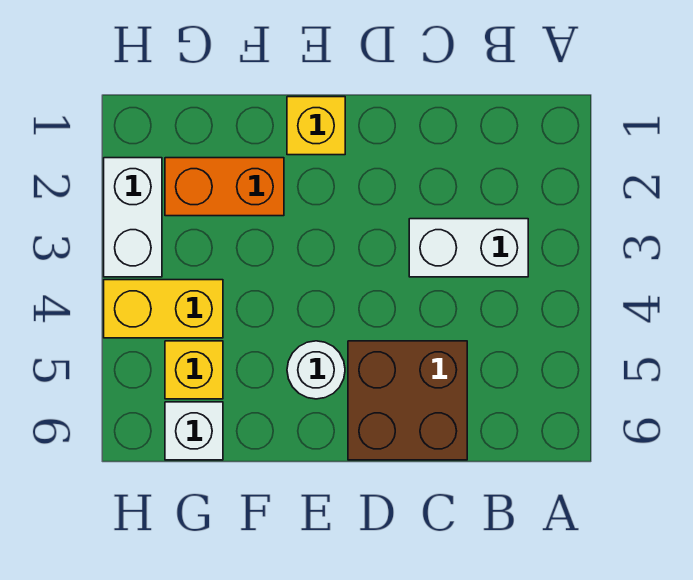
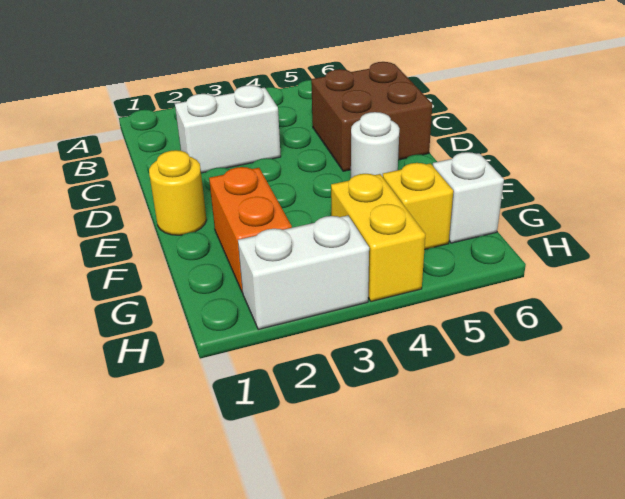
white 1x2 brick [409,219,528,277] -> white 1x2 brick turned to [175,85,281,173]
yellow 1x1 brick [287,97,345,155] -> yellow 1x1 round brick [149,150,207,235]

